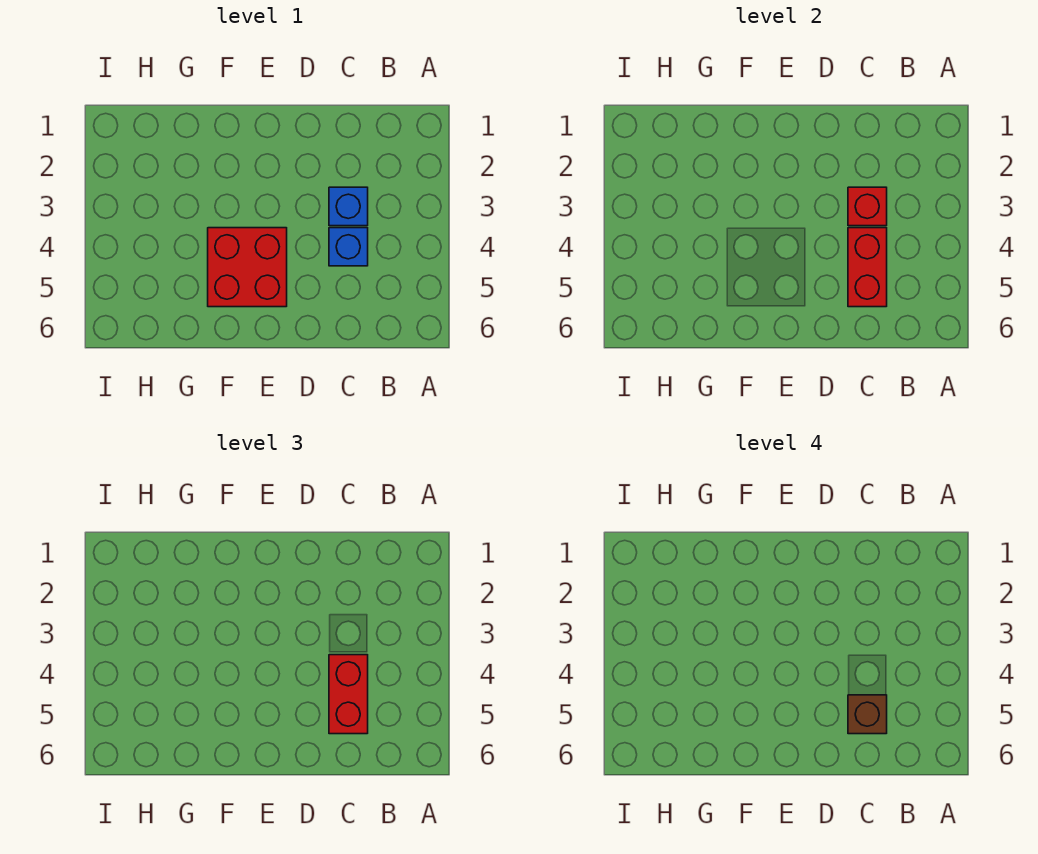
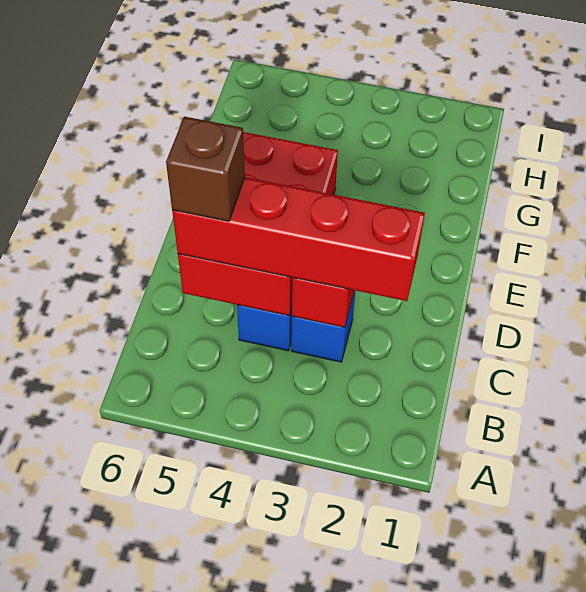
red 1x2 brick [329,655,368,734] -> red 1x4 brick [172,177,425,301]

